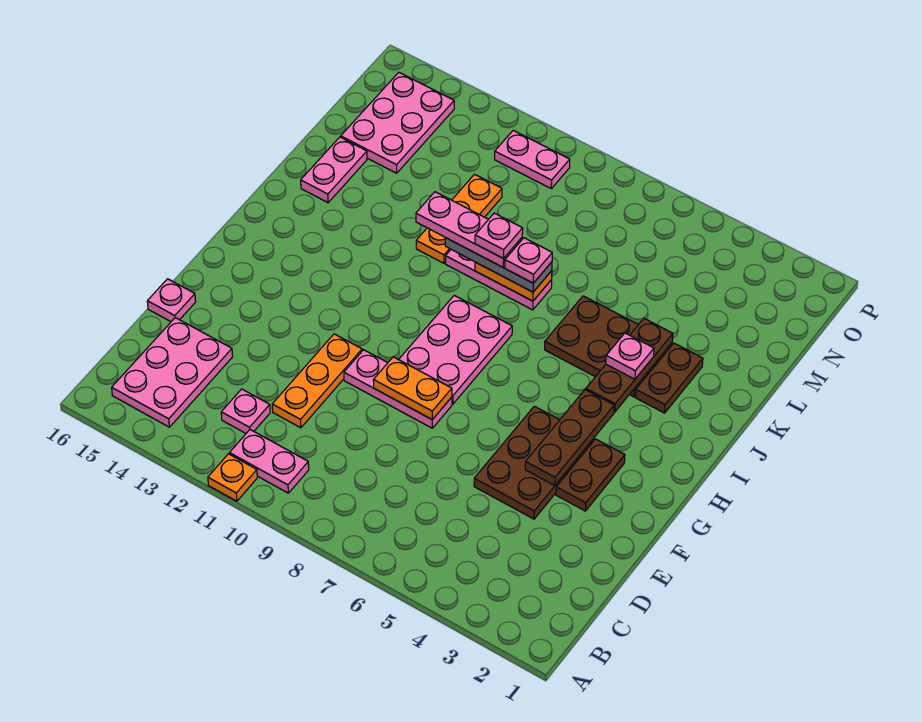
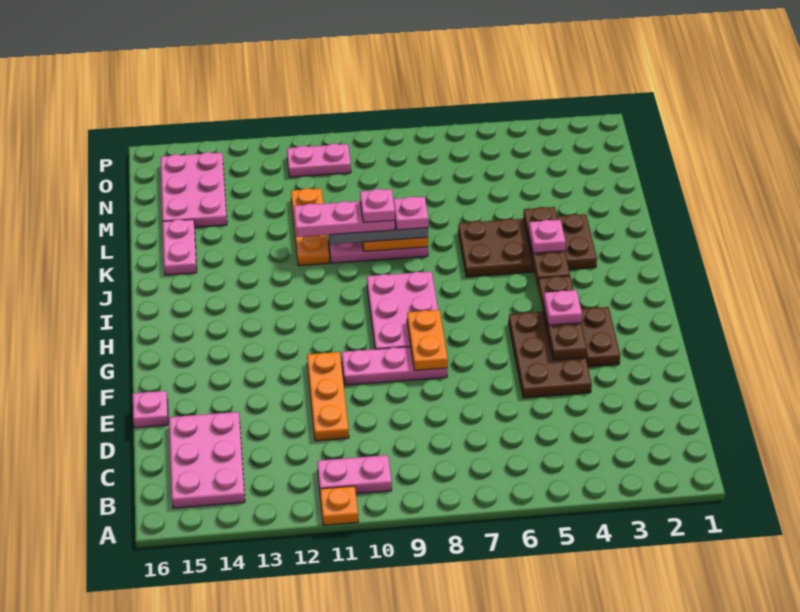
pink 1x1 plate [221,389,270,433] -> pink 1x1 plate moved to [544,290,582,325]
orange 1x2 plate [373,357,452,420] -> orange 1x2 plate turned to [407,310,448,371]

